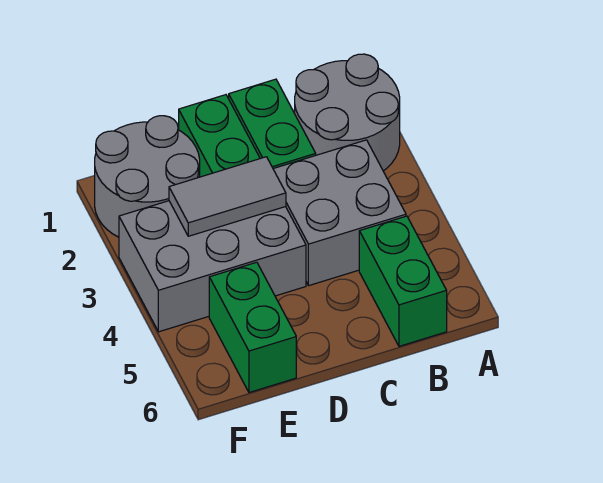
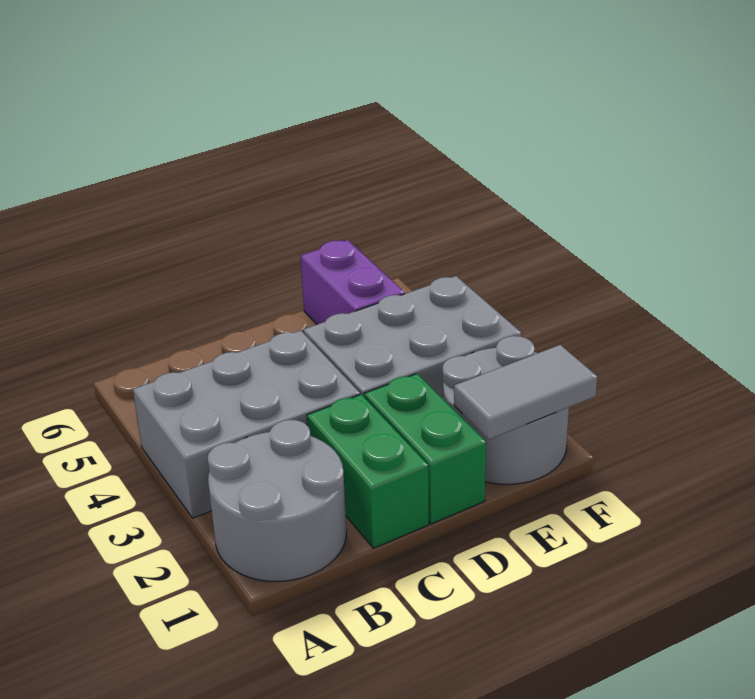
grey 2x2 brick [273,140,406,286] -> grey 2x3 brick [133,330,360,518]
green 1x2 brick [359,216,447,346] -> none
grey 1x2 tile [169,157,286,236] -> grey 1x2 tile moved to [454,345,597,439]
green 1x2 brick [209,262,296,393] -> purple 1x2 brick [301,240,405,324]

